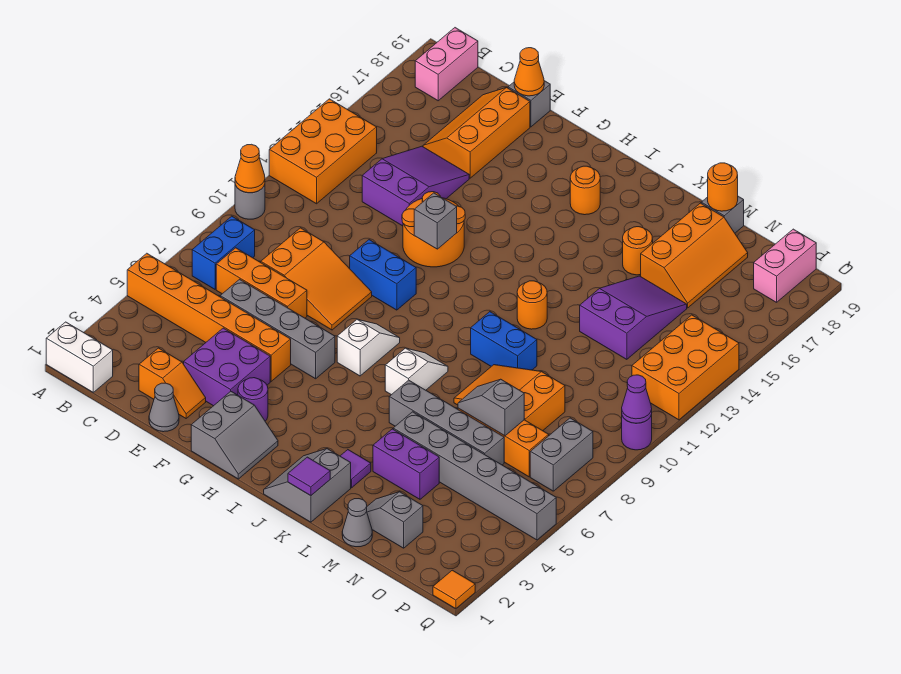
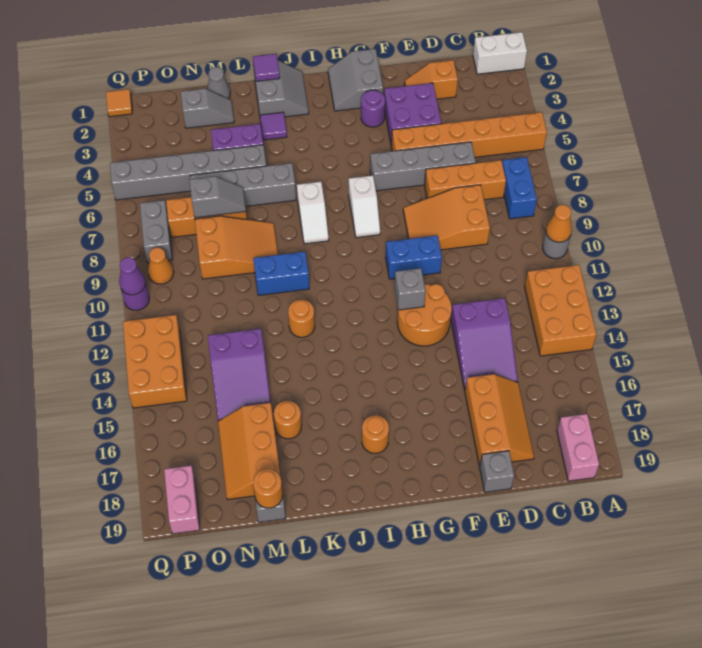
grey 1x1 cone [149,383,179,432] -> none
orange 1x1 cone [514,48,544,96] -> orange 1x1 cone moved to [148,248,174,284]

